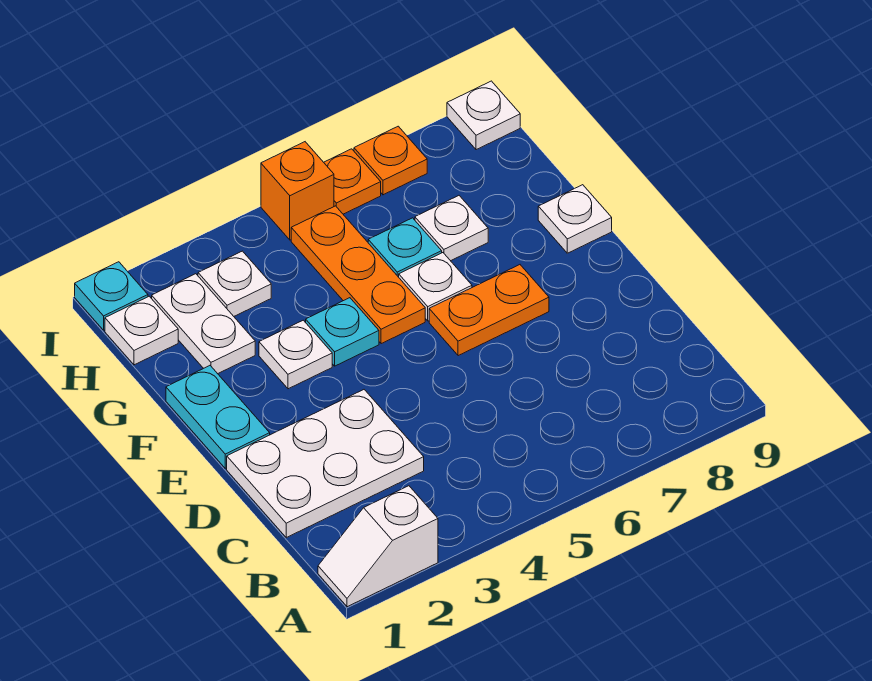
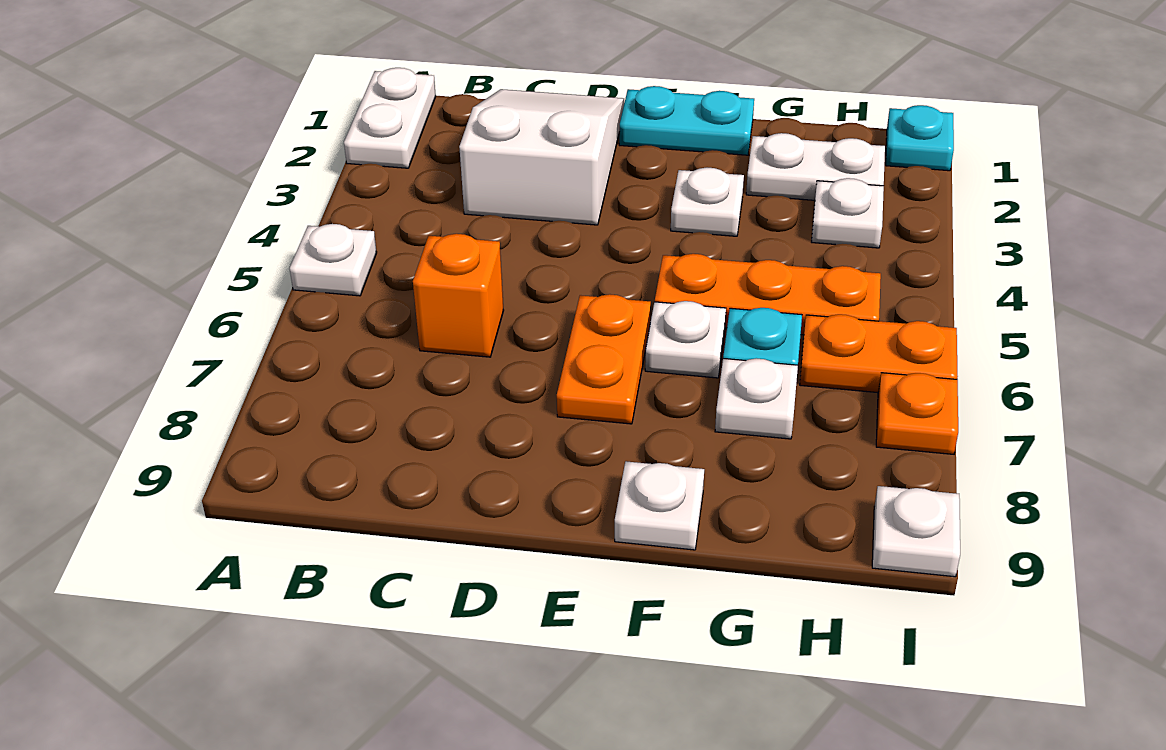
white 1x2 slope [318,486,438,607] -> white 1x2 plate [344,68,436,168]
white 2x3 plate [227,390,424,537] -> white 2x3 slope [459,89,624,225]
cyan 1x1 plate [306,298,379,366] -> none
white 1x1 plate [105,296,178,365] -> white 1x1 plate moved to [290,224,377,296]
orange 1x1 brick [261,142,334,240] -> orange 1x1 brick moved to [413,234,504,357]
orange 1x1 plate [324,149,381,214] -> orange 1x2 plate [800,314,958,393]

